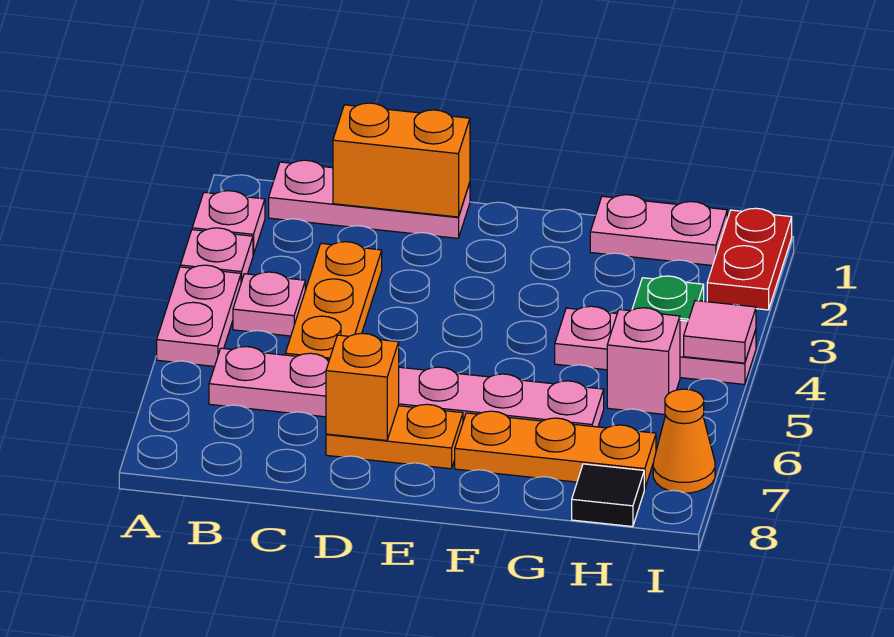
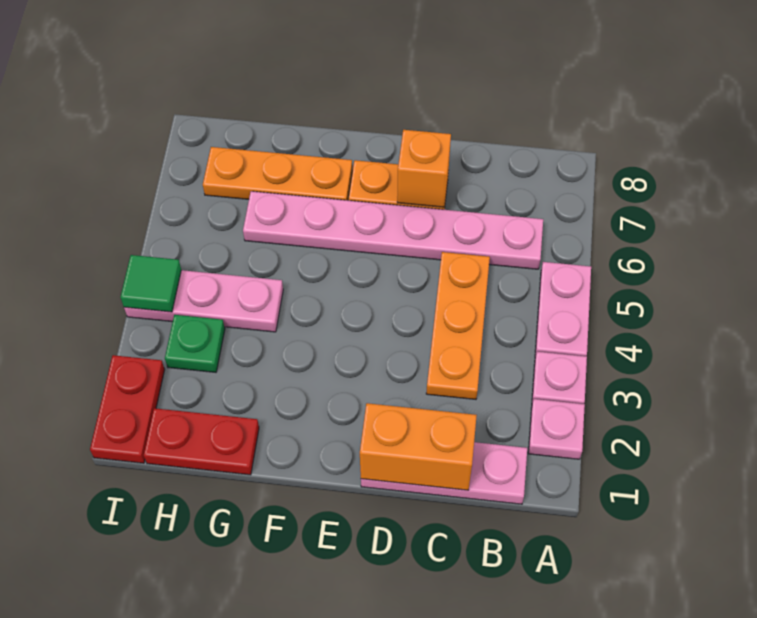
pink 1x1 plate [233,272,305,336] -> none
pink 1x2 plate [590,195,727,266] -> red 1x2 plate [144,408,259,475]
pink 1x1 brick [607,308,680,414] -> none
black 1x1 tile [572,464,644,527] -> none
pink 1x1 tile [684,301,756,363] -> green 1x1 tile [121,255,181,312]
orange 1x1 cone [653,389,715,493] -> none

